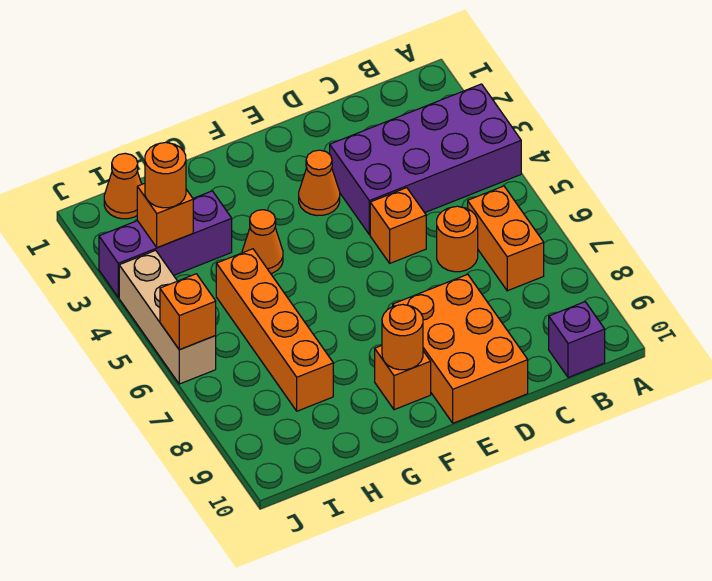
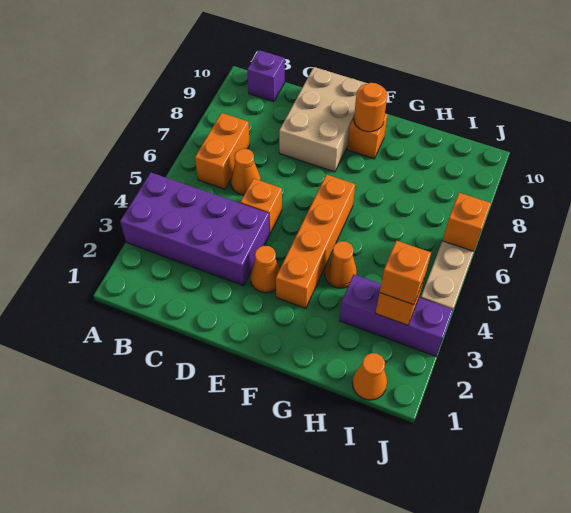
orange 1x1 round brick [437,206,478,272] -> orange 1x1 cone [231,149,261,195]
orange 2x3 brick [393,274,528,423] -> tan 2x3 brick [279,67,367,172]
orange 1x4 brick [216,249,333,411] -> orange 1x4 brick moved to [276,174,355,308]
orange 1x1 round brick [145,142,186,208] -> orange 1x1 brick [380,241,431,305]

